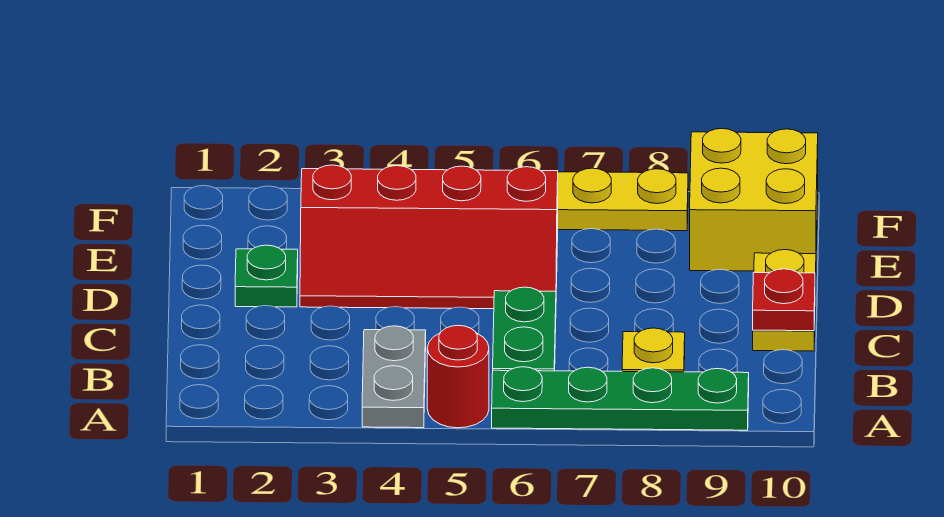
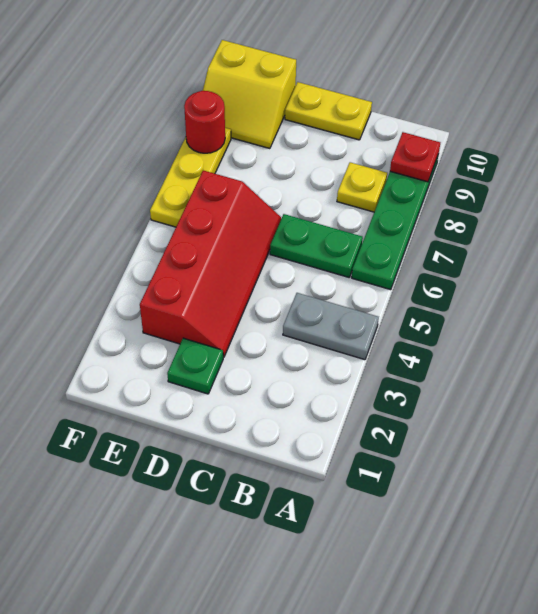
red 1x1 round brick [427,325,489,428] -> red 1x1 round brick moved to [184,91,225,153]
red 1x1 plate [753,269,815,331] -> red 1x1 plate moved to [390,132,440,182]
yellow 2x2 brick [690,129,818,271] -> yellow 2x2 slope [203,40,296,149]

